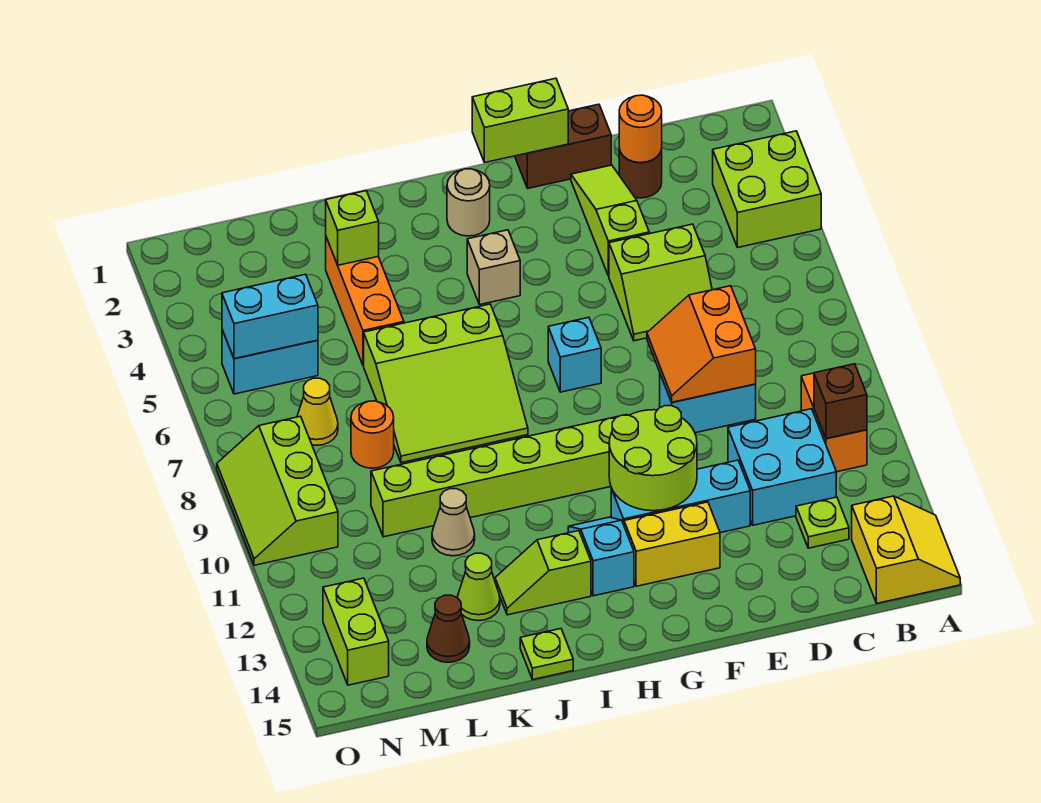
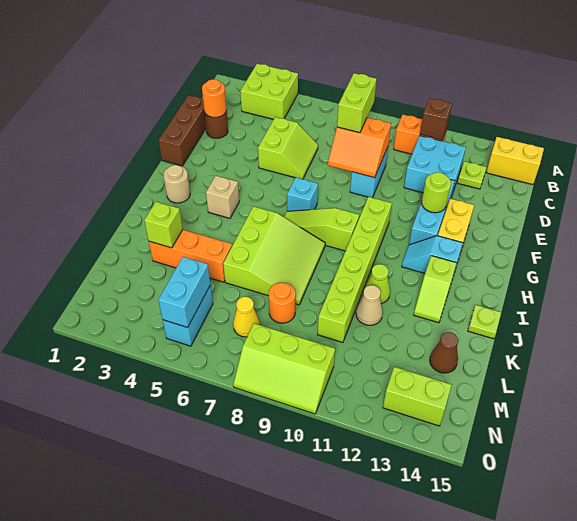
brown 1x2 brick [515,104,611,188] -> brown 1x3 brick [159,95,206,166]
lime 1x3 slope [571,165,649,276] -> lime 1x3 slope moved to [284,208,359,251]
lime 1x2 brick [472,78,568,163] -> lime 1x2 brick moved to [337,73,377,133]
lime 2x2 round brick [609,406,697,511] -> lime 1x1 round brick [422,172,451,213]
lime 1x1 cone [457,553,500,621] -> lime 1x1 cone moved to [365,264,390,304]

